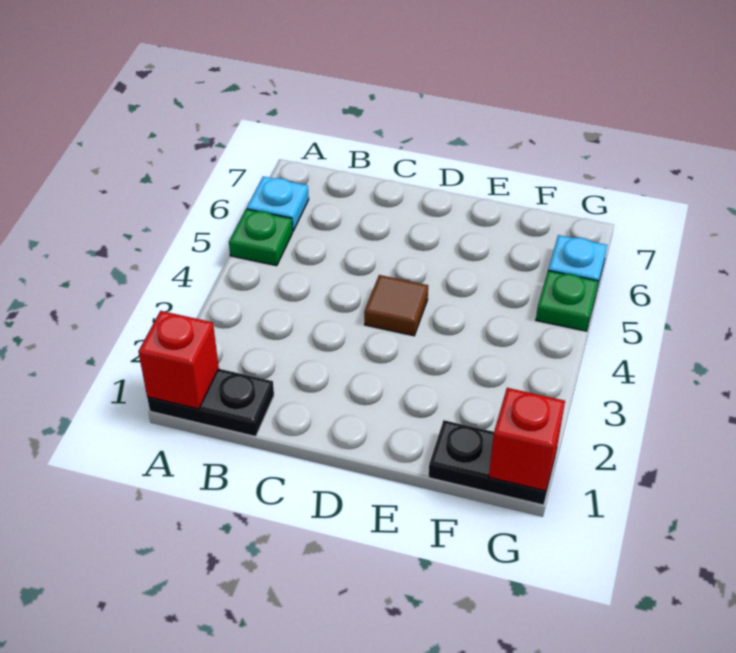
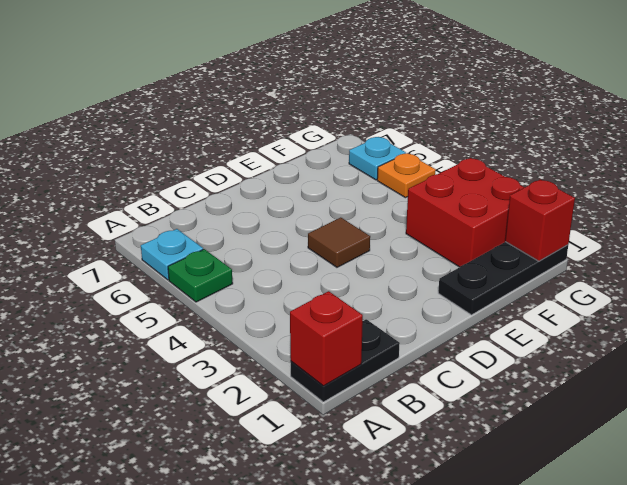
black 1x2 plate [429,420,557,505] -> black 1x3 plate [438,242,568,315]
none -> red 2x2 brick [406,158,524,267]
green 1x1 plate [536,271,598,331] -> orange 1x1 plate [377,153,436,198]

